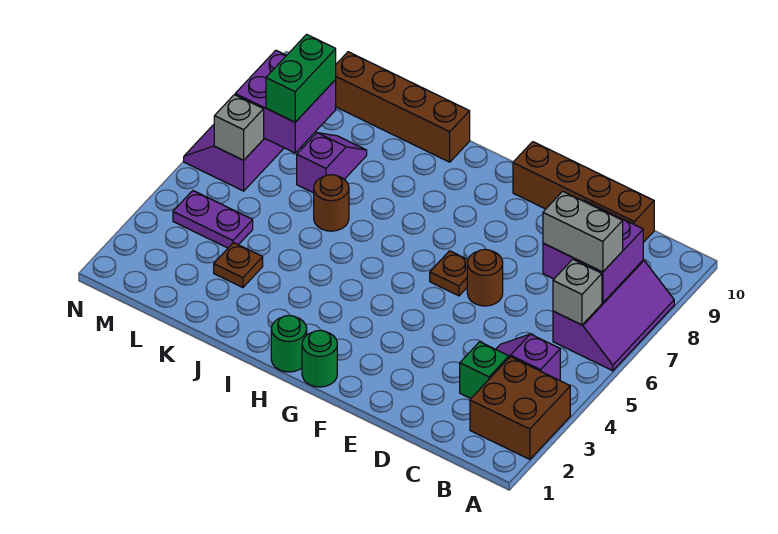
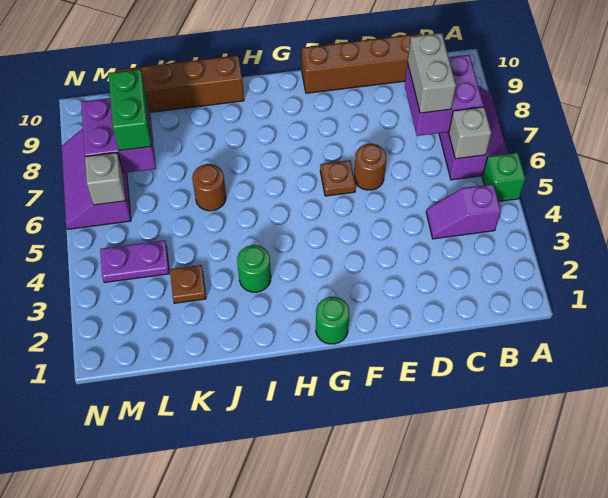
brown 2x2 brick [470,357,570,459] -> none
grey 1x2 brick [543,191,623,272] -> grey 1x2 brick turned to [408,33,456,113]
green 1x1 brick [460,342,509,398] -> green 1x1 brick moved to [482,152,525,202]
green 1x1 round brick [271,315,307,372] -> green 1x1 round brick moved to [237,245,271,292]
purple 1x2 slope [297,133,367,193] -> none

